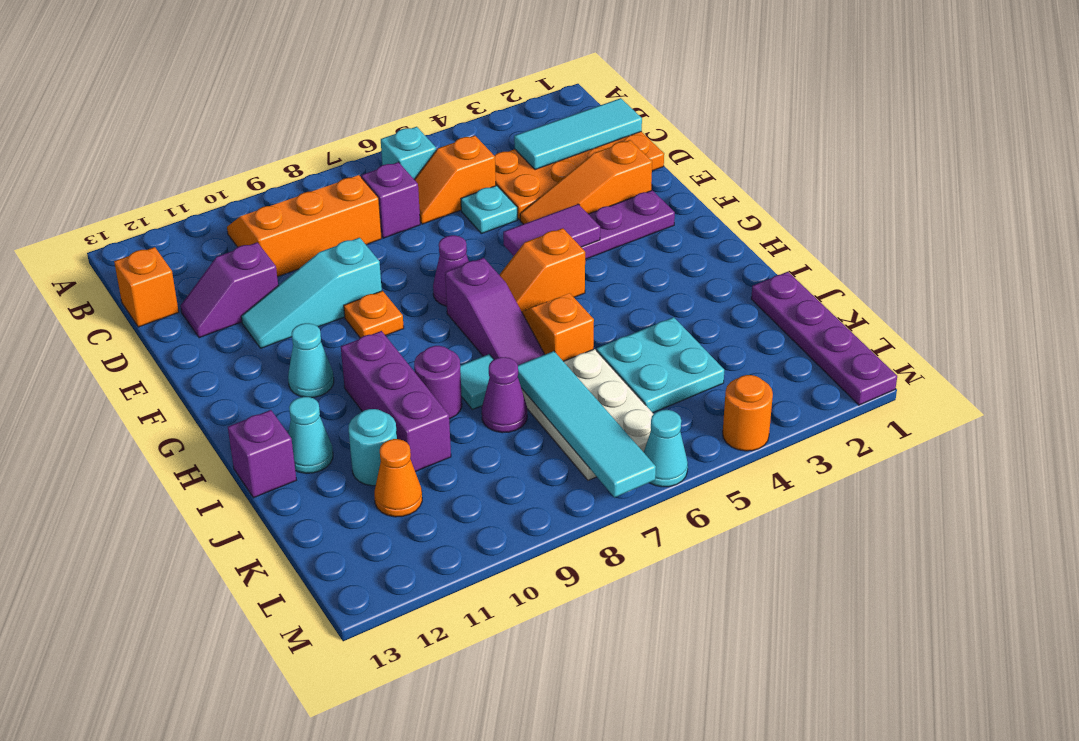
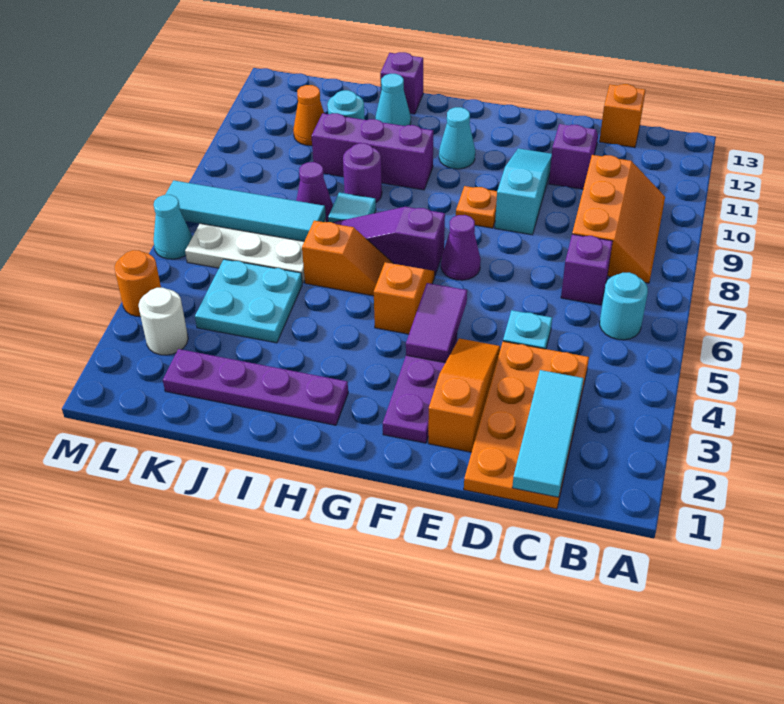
cyan 1x1 brick [381,127,436,179] -> cyan 1x1 round brick [600,272,648,340]
orange 1x2 slope [414,136,496,224] -> none
purple 1x4 plate [751,272,897,405] -> purple 1x4 plate moved to [163,349,348,425]
none -> white 1x1 round brick [139,288,188,355]

